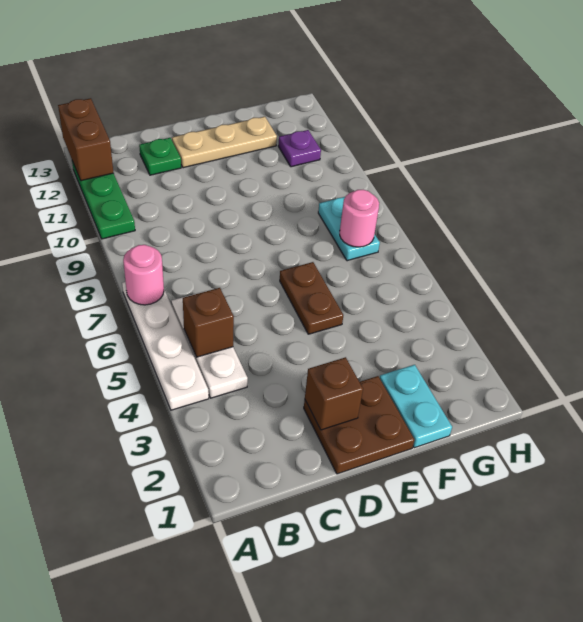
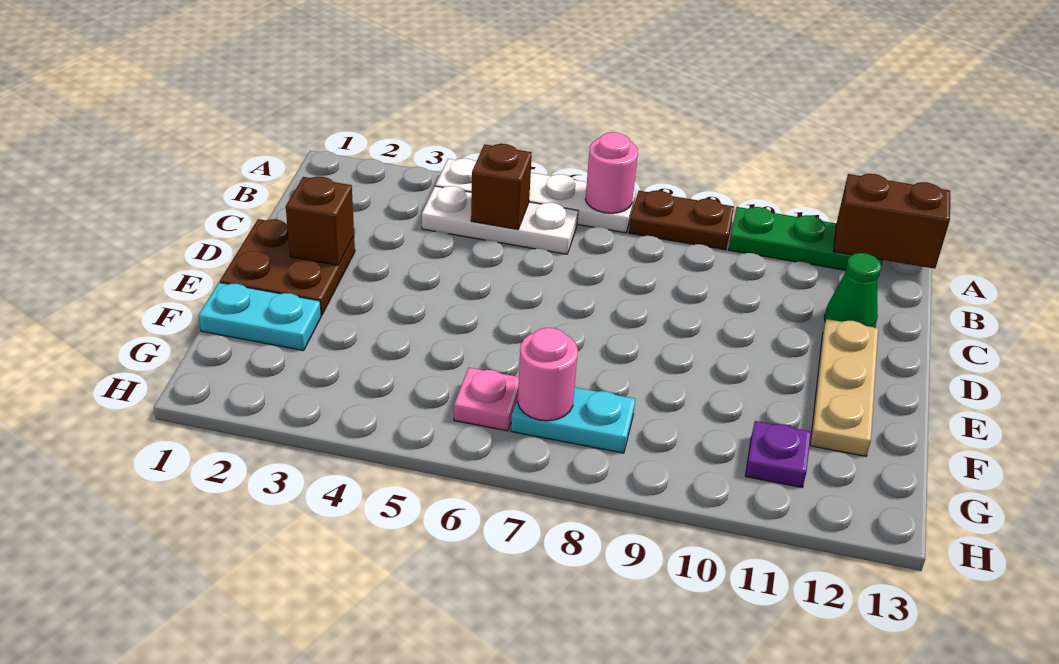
green 1x1 plate [139,138,181,175] -> green 1x1 cone [824,253,881,327]
brown 1x2 plate [280,262,343,334] -> brown 1x2 plate moved to [629,190,734,250]
none -> pink 1x1 plate [454,368,519,431]

